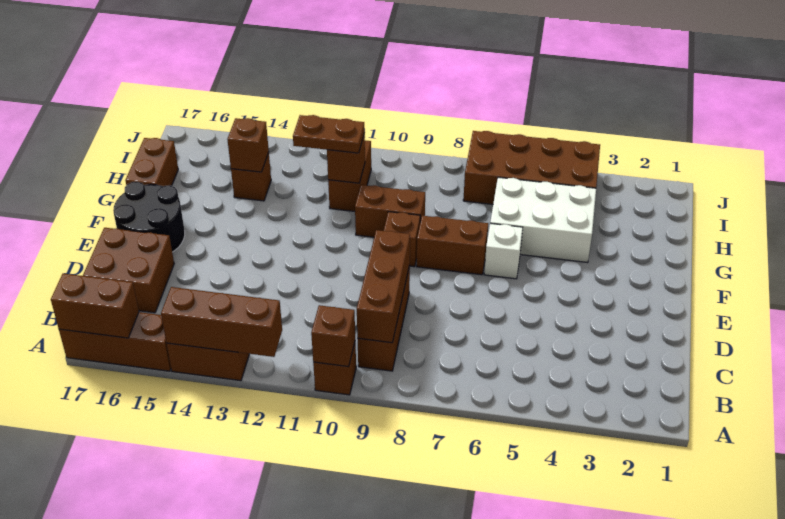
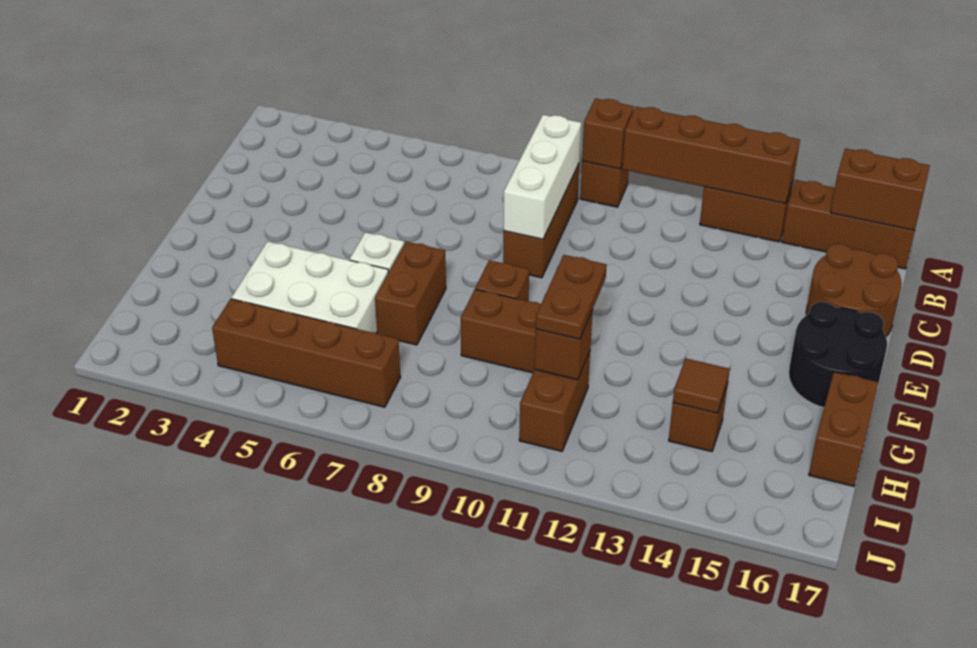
brown 1x3 brick [161,287,282,357] -> brown 1x4 brick [622,107,800,204]
brown 1x3 brick [357,230,410,343] -> white 1x3 brick [504,115,581,239]
brown 2x2 brick [83,228,174,313] -> brown 2x2 round brick [806,244,902,336]
brown 1x2 brick [417,216,488,275] -> brown 1x2 brick turned to [375,242,446,345]
brown 1x2 plate [293,115,365,153] -> brown 1x2 plate turned to [536,255,607,339]
brown 1x1 brick [227,118,269,172] -> brown 1x1 tile [673,358,730,413]
brown 2x4 brick [463,131,600,204] -> brown 1x4 brick [212,299,400,407]

